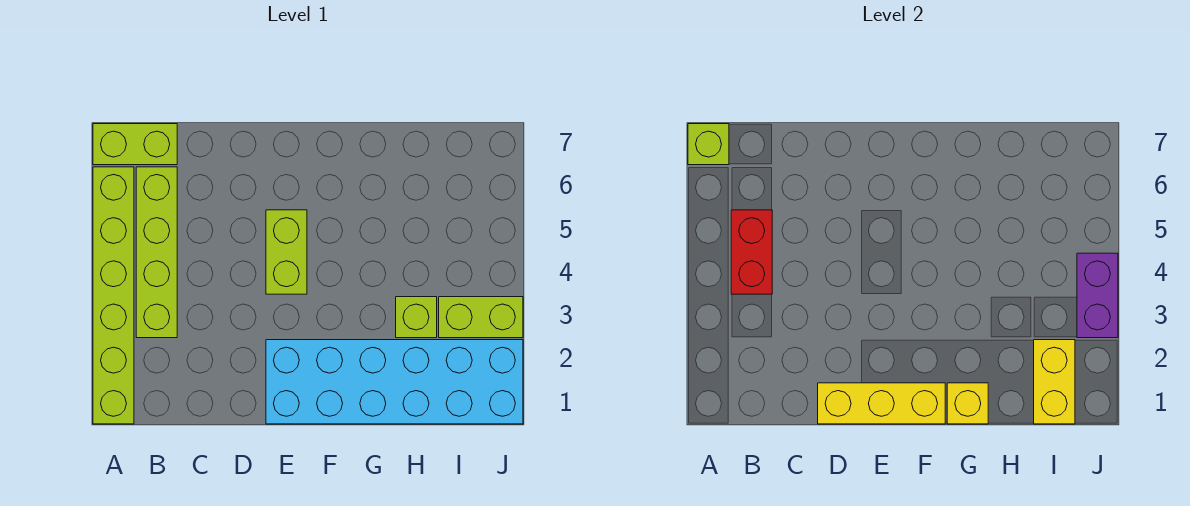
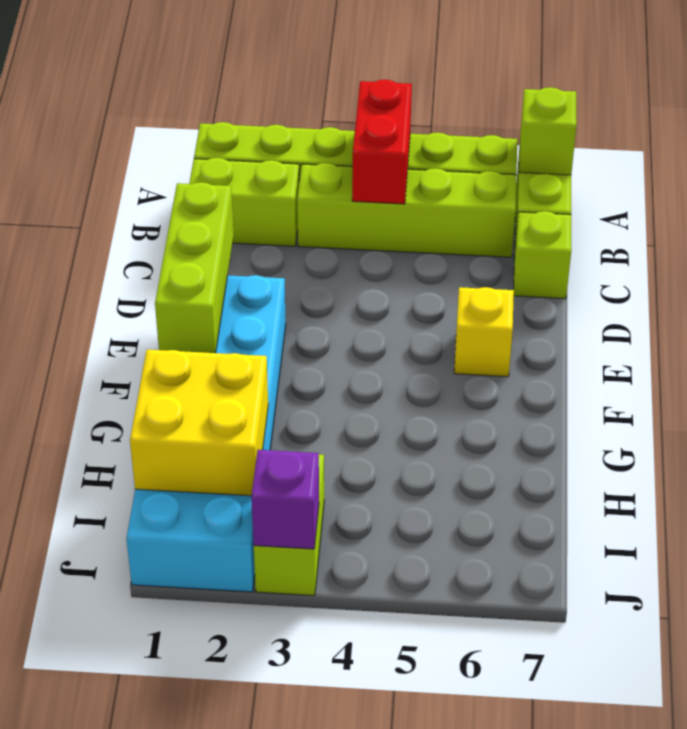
red 1x2 brick [731,210,772,294] -> red 1x2 brick turned to [352,80,412,204]
yellow 1x3 brick [818,383,945,424] -> lime 1x3 brick [155,182,234,353]
lime 1x2 brick [266,210,307,294] -> lime 1x2 brick moved to [189,158,299,246]
yellow 1x1 brick [947,383,988,424] -> yellow 1x1 brick moved to [454,287,514,377]
lime 1x1 brick [396,297,437,338] -> lime 1x1 brick moved to [514,211,571,299]
yellow 1x2 brick [1034,340,1075,424] -> yellow 2x2 brick [130,350,268,496]
purple 1x2 brick [1077,253,1118,338] -> purple 1x1 brick [251,450,319,549]

